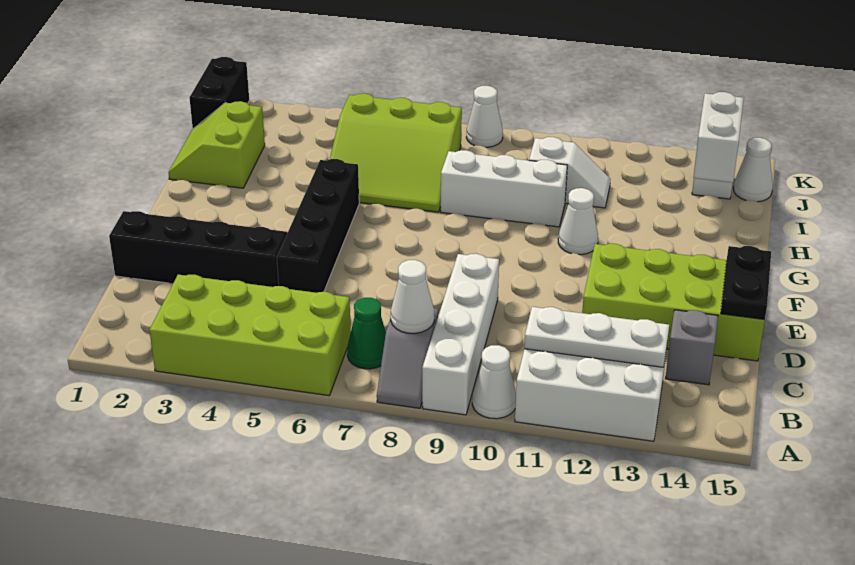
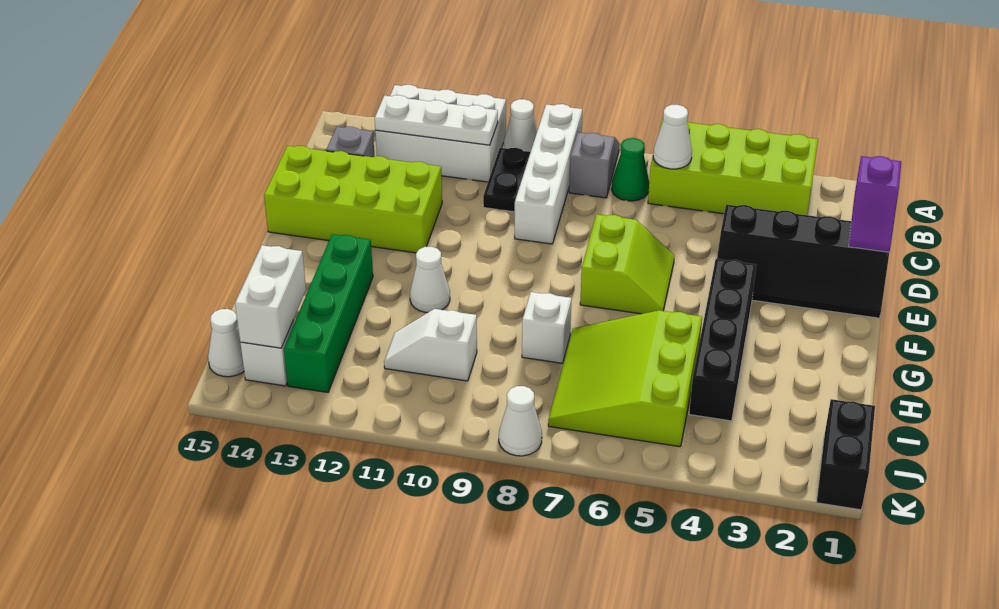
white 1x1 cone [391,260,434,333] -> white 1x1 cone moved to [653,105,692,169]
none -> purple 1x2 slope [849,156,901,252]
black 1x4 brick [277,159,359,293] -> black 1x4 brick moved to [689,259,756,421]
black 1x2 plate [721,246,771,320] -> black 1x2 plate moved to [483,148,531,212]
none -> green 1x4 brick [284,234,373,392]
lime 2x2 slope [168,101,265,188] -> lime 2x2 slope moved to [580,214,674,314]
lime 3x3 slope [330,93,462,212] -> lime 3x3 slope turned to [548,310,702,447]
white 1x3 brick [441,150,567,227] -> white 1x1 brick [522,292,572,363]

